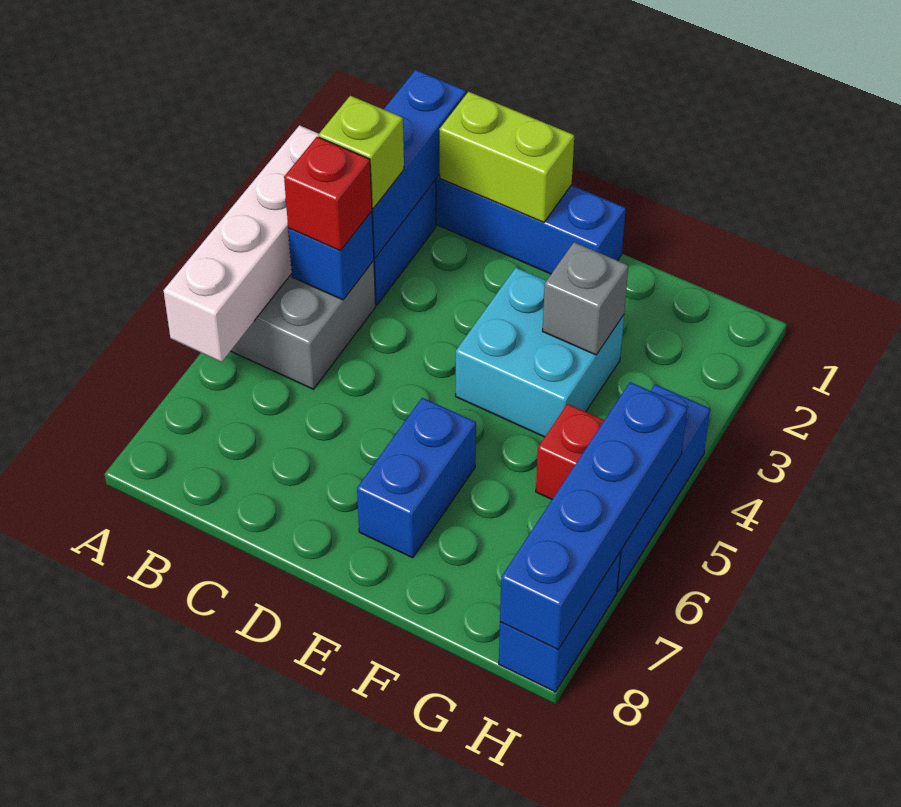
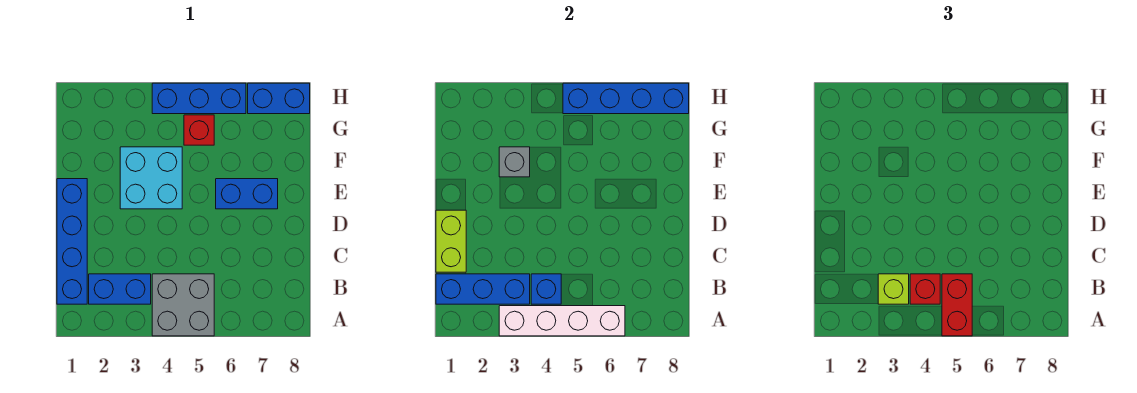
none -> red 1x2 brick [942,274,972,336]

